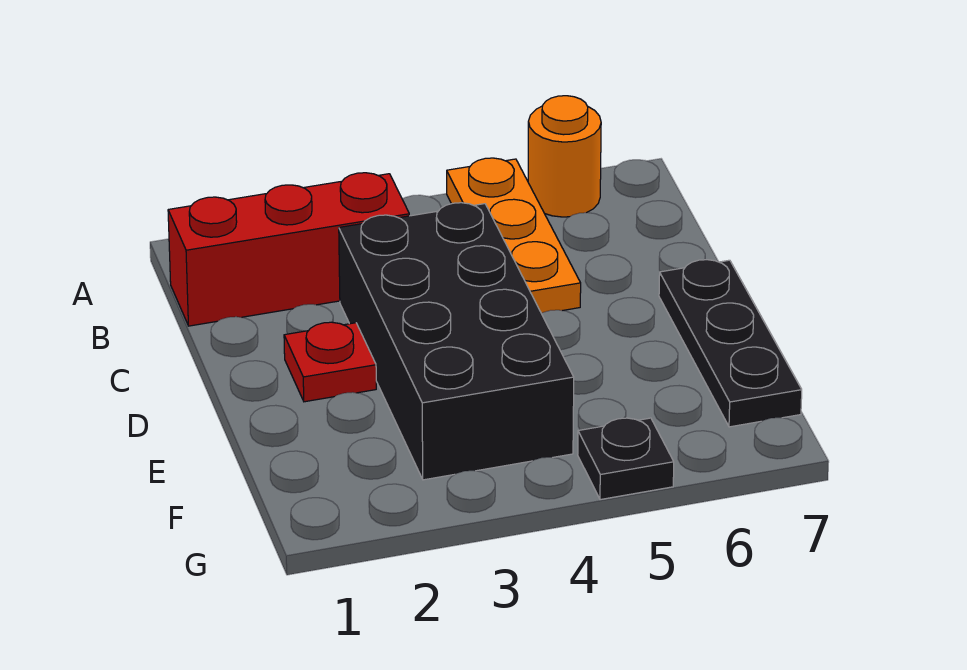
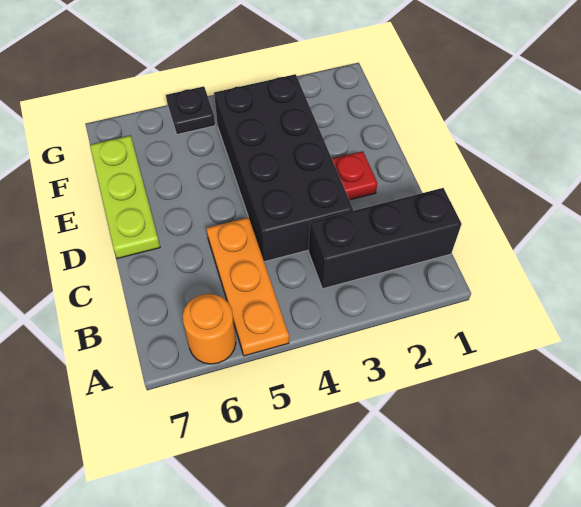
red 1x3 brick [168,173,409,326] -> black 1x3 brick [309,188,462,289]
black 1x3 plate [659,260,802,427] -> lime 1x3 plate [90,136,160,259]

